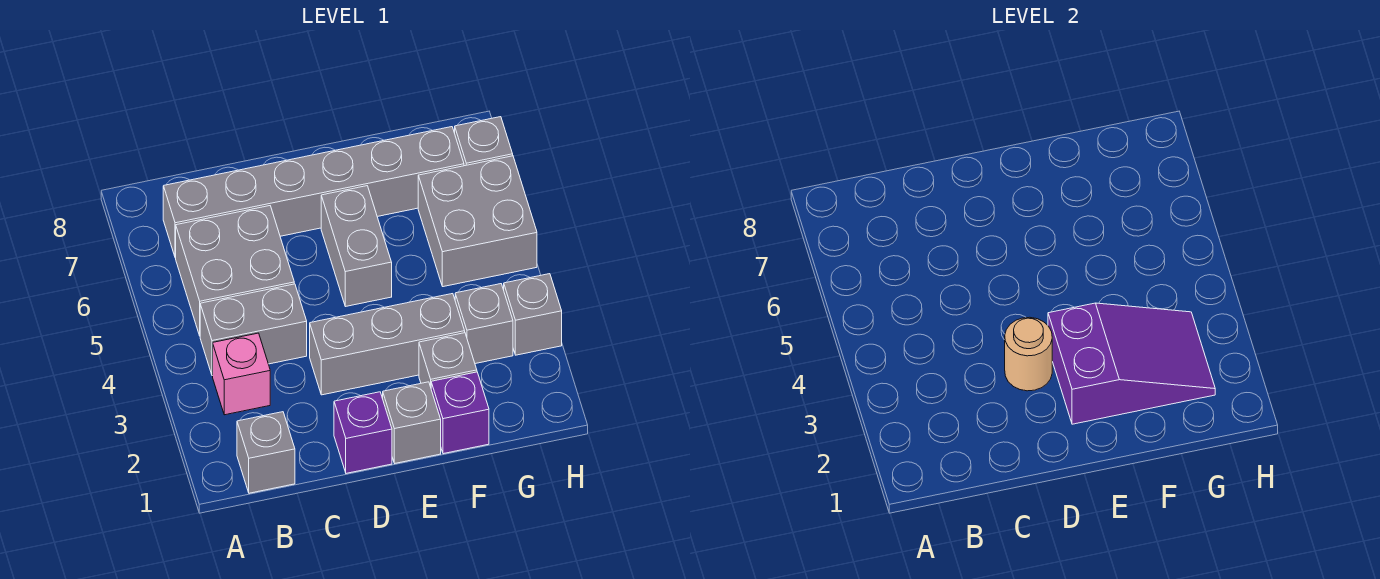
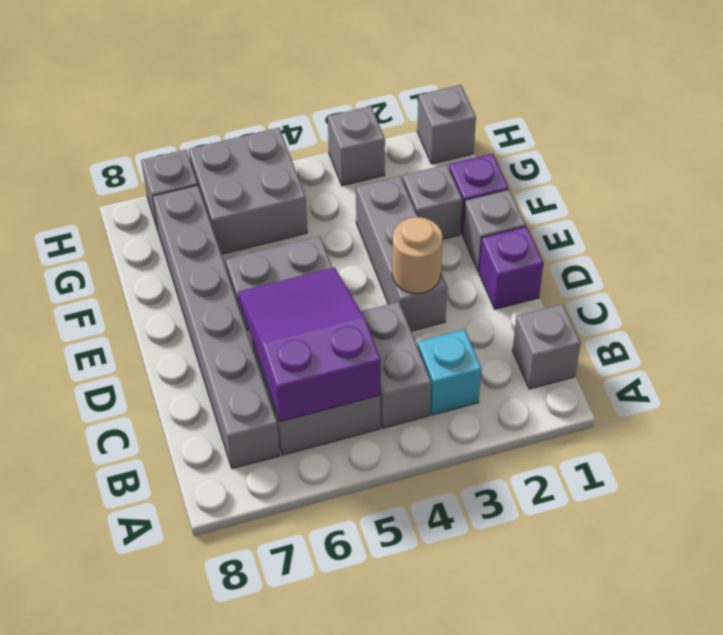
pink 1x1 brick [213,333,270,415] -> cyan 1x1 brick [418,329,482,415]
purple 2x3 slope [1048,303,1215,424] -> purple 2x3 slope moved to [238,268,381,422]
grey 1x1 brick [455,284,513,364] -> grey 1x1 brick moved to [417,85,476,164]

